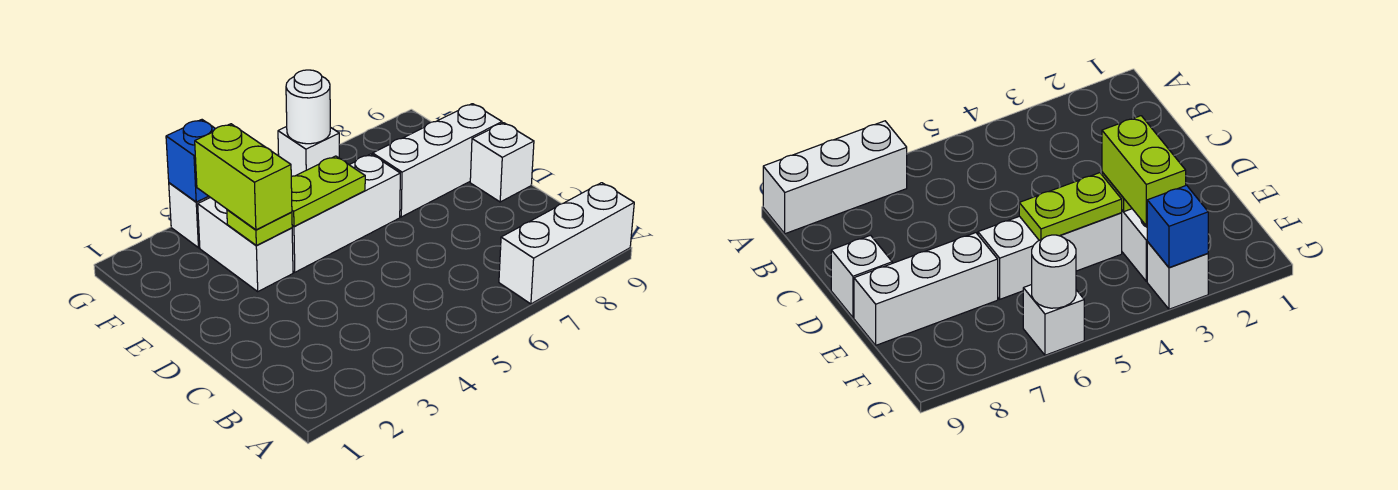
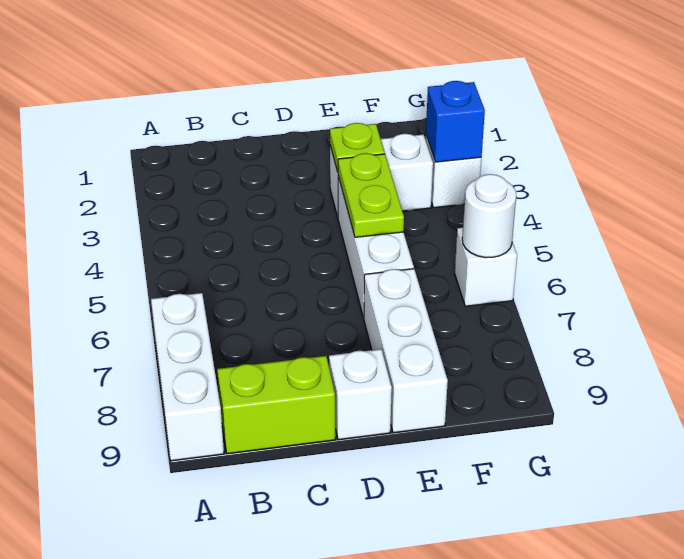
lime 1x2 brick [195,124,292,230] -> lime 1x2 brick moved to [217,356,335,454]

